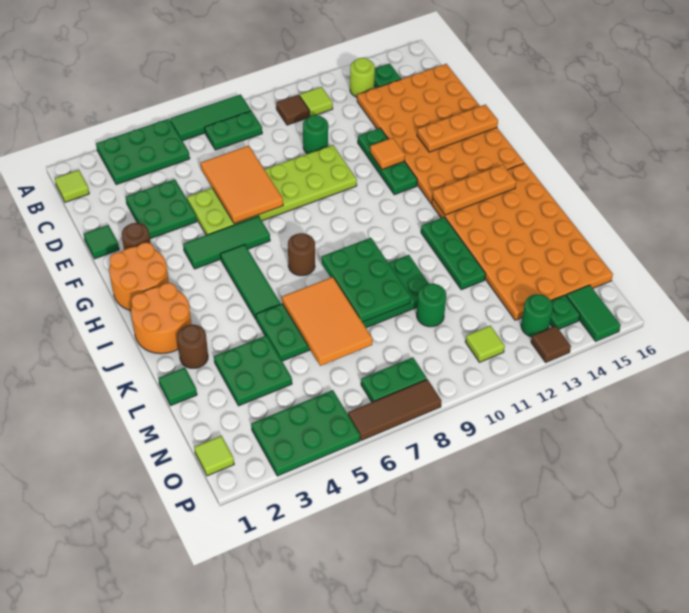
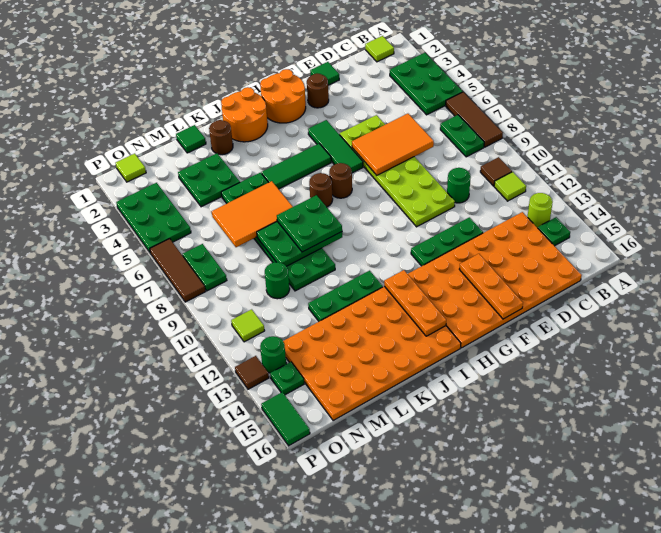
green 1x3 tile [170,94,251,141] -> brown 1x3 tile [446,92,503,147]
green 2x2 plate [126,179,197,239] -> green 2x2 plate moved to [277,195,342,252]
orange 1x1 tile [370,138,405,169] -> none
none -> brown 1x1 round brick [329,163,352,198]
green 1x2 tile [566,285,621,341] -> green 1x2 tile turned to [261,392,310,446]

